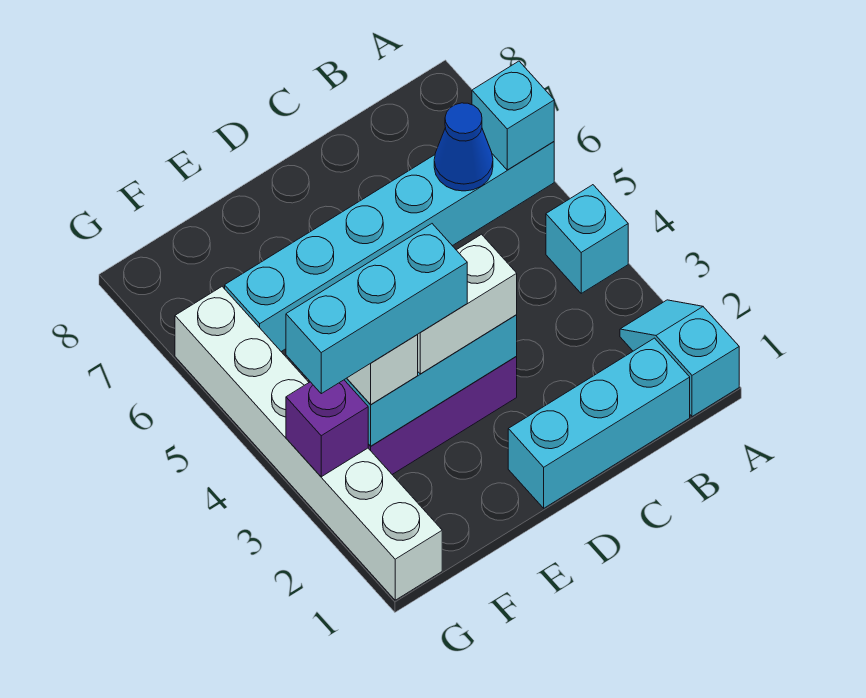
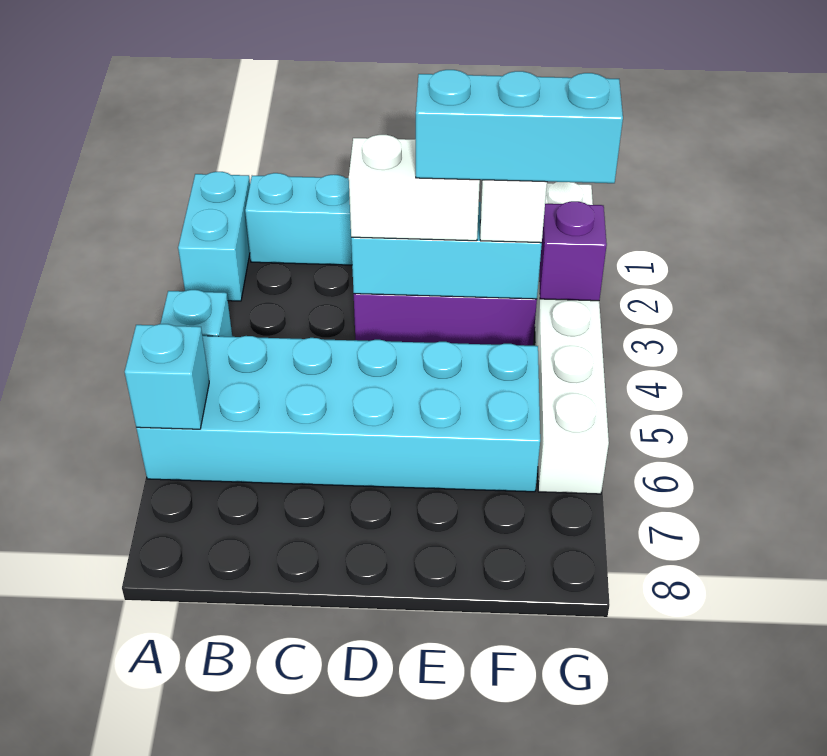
cyan 1x2 slope [620,300,739,417] -> cyan 1x2 brick [178,172,250,301]
cyan 1x6 brick [225,142,554,352] -> cyan 2x6 brick [136,336,540,492]
blue 1x1 cone [434,103,493,191] -> none

